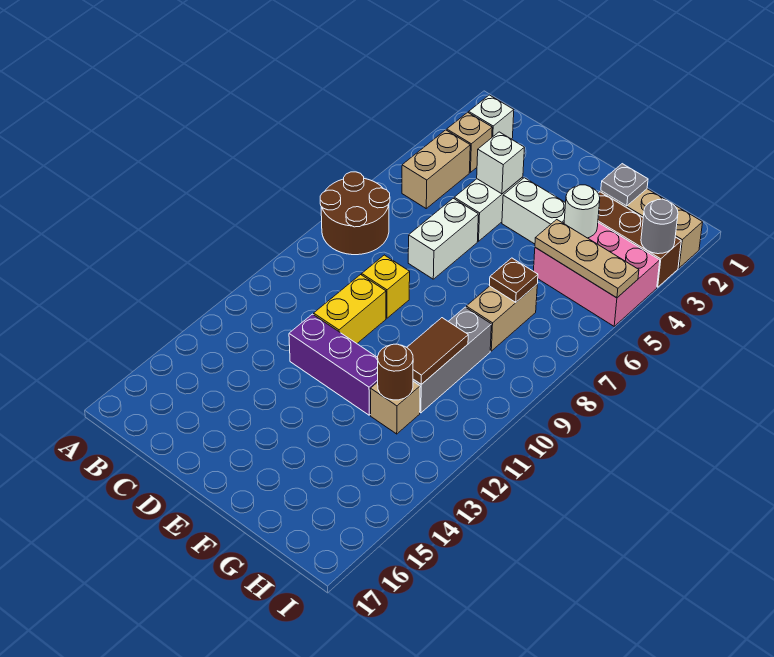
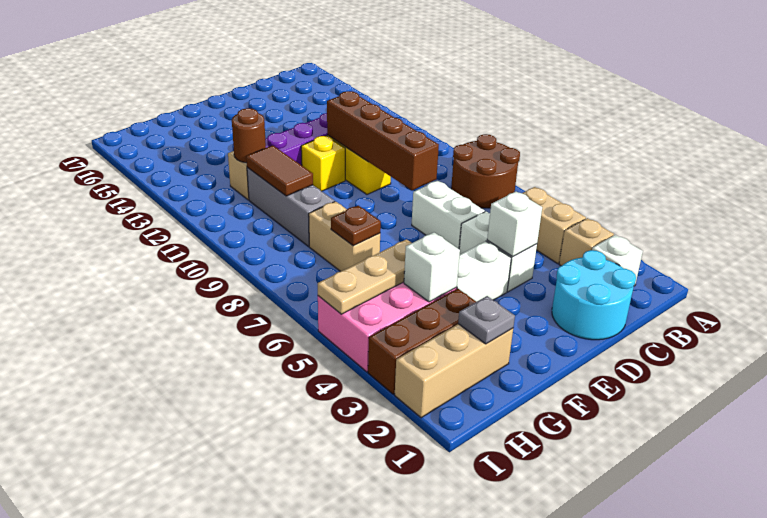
none -> cyan 2x2 round brick [552,250,636,340]
none -> brown 1x4 brick [327,91,439,191]
yellow 1x1 brick [362,255,410,318] -> yellow 1x1 brick moved to [301,136,345,191]
white 1x1 round brick [564,185,600,238] -> white 1x1 brick [404,232,460,302]
grey 1x1 round brick [641,199,678,254] -> none

